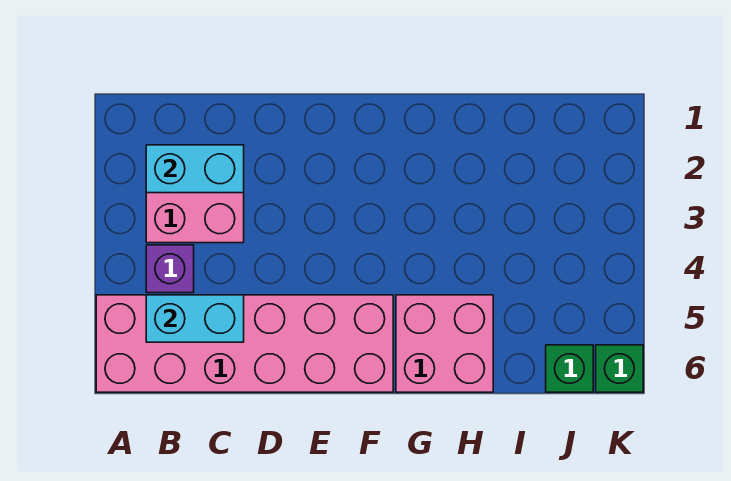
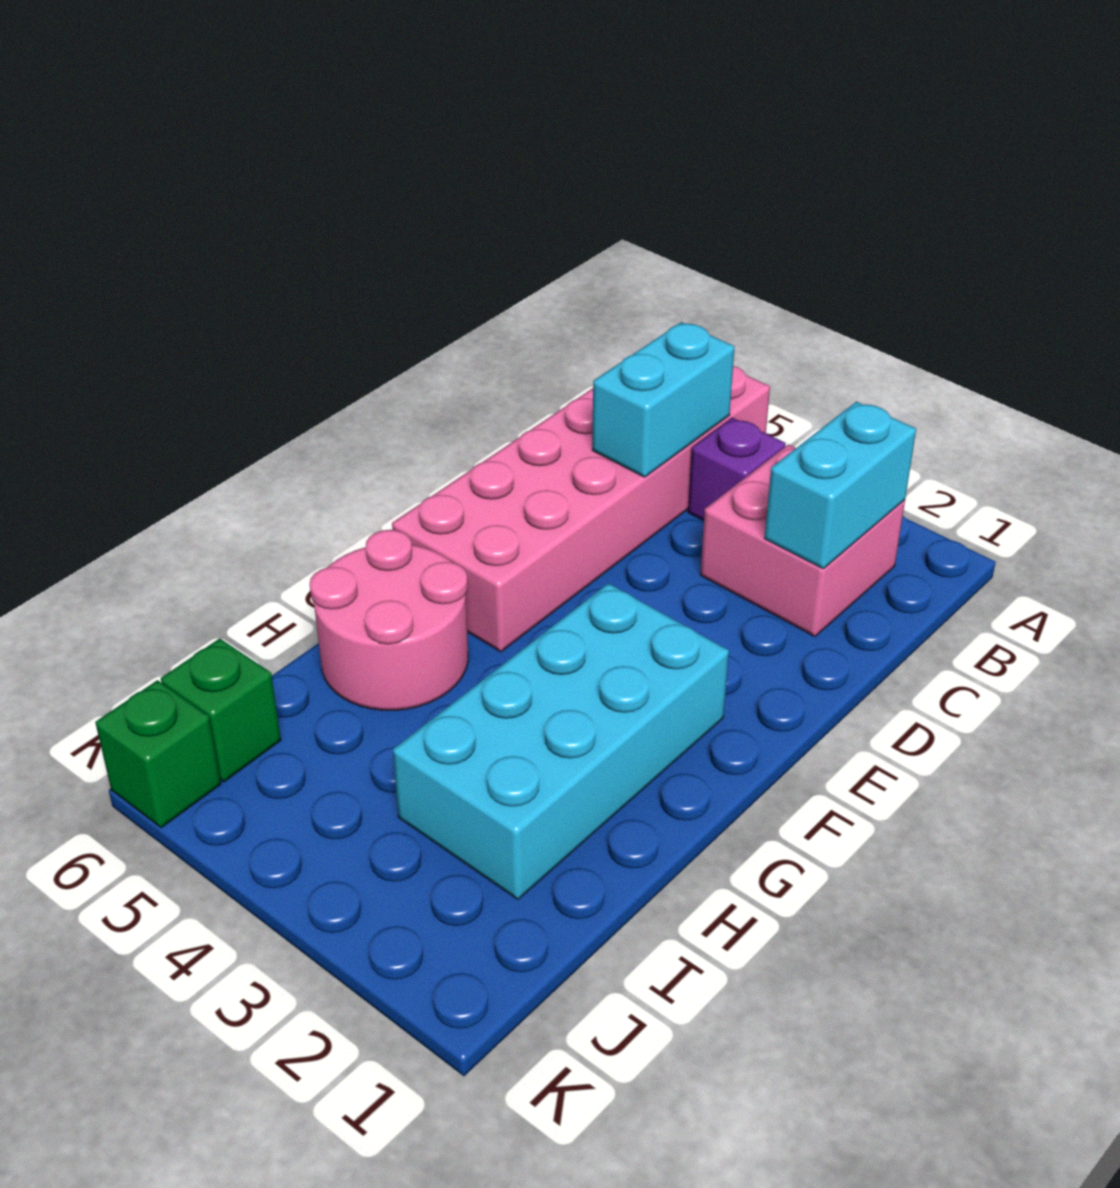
none -> cyan 2x4 brick [393,583,729,899]
pink 2x2 brick [396,295,493,392] -> pink 2x2 round brick [310,530,468,710]

